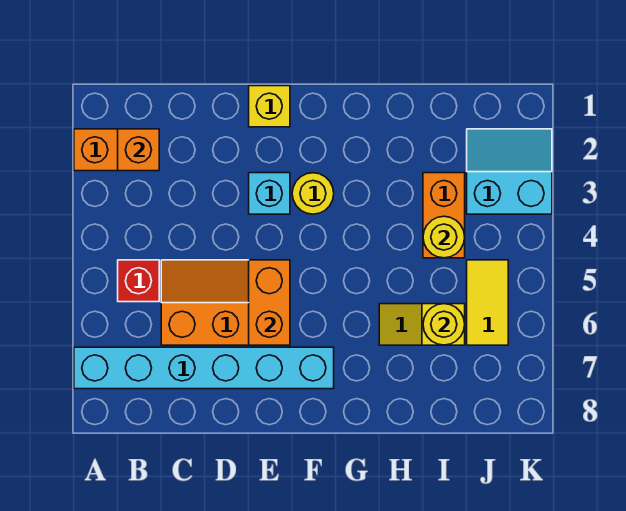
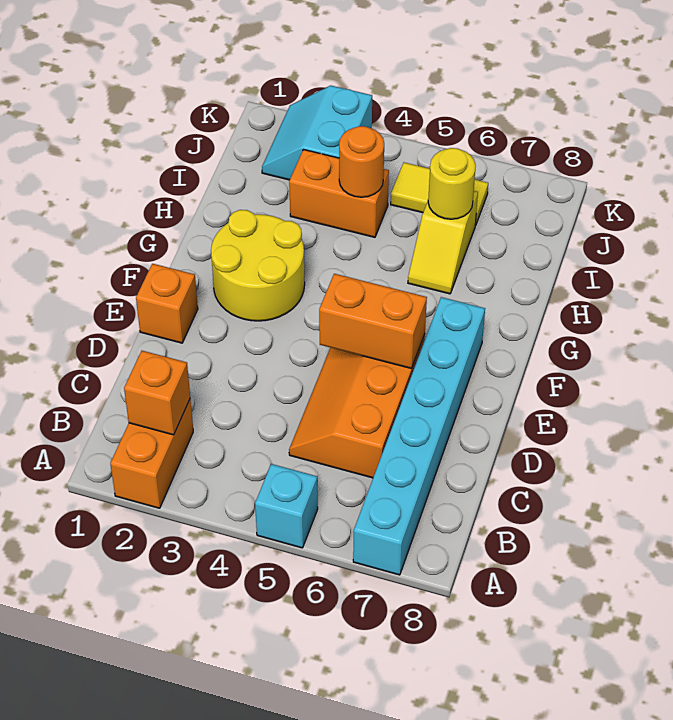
red 1x1 brick [118,260,159,302] -> none
yellow 1x1 brick [249,86,290,127] -> orange 1x1 brick [136,264,198,343]
cyan 1x1 brick [249,173,290,214] -> cyan 1x1 brick moved to [255,464,318,548]
yellow 1x1 round brick [292,173,334,214] -> yellow 2x2 round brick [211,210,305,321]
yellow 1x1 round brick [423,216,465,258] -> orange 1x1 round brick [339,126,384,197]

